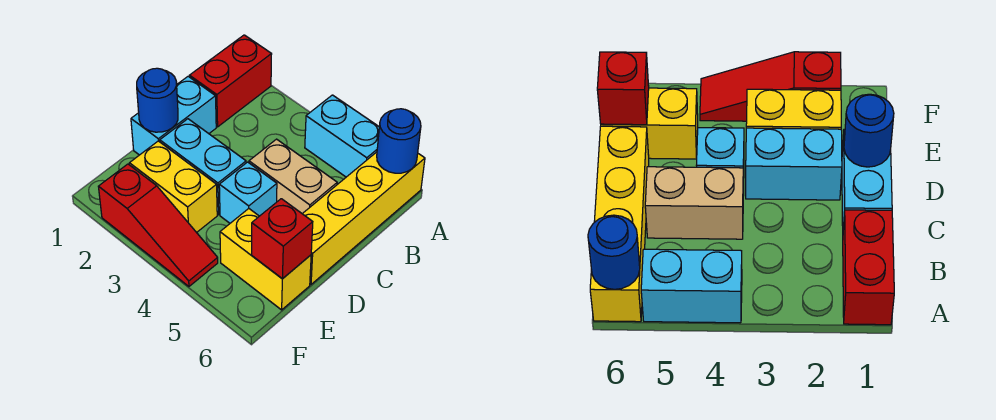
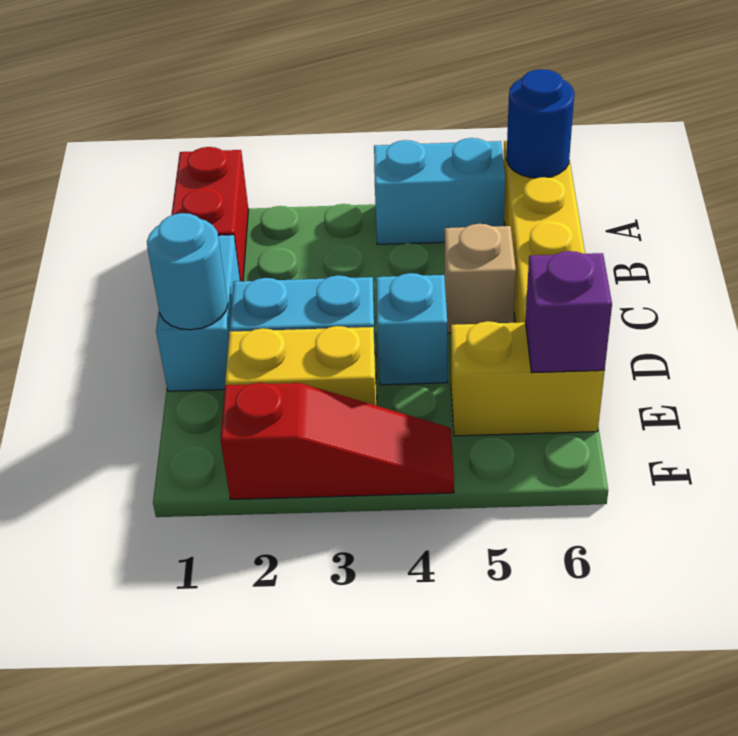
tan 1x2 brick [249,139,337,214] -> tan 1x1 brick [445,224,516,333]
blue 1x1 round brick [137,68,178,132] -> cyan 1x1 round brick [147,213,228,330]
red 1x1 brick [252,199,313,279] -> purple 1x1 brick [525,251,612,373]

